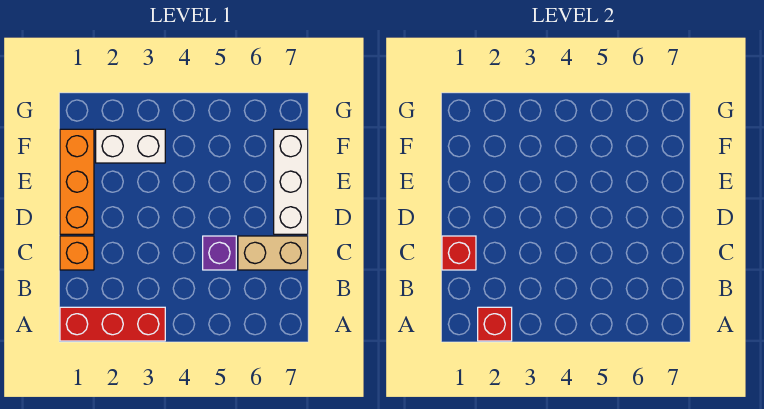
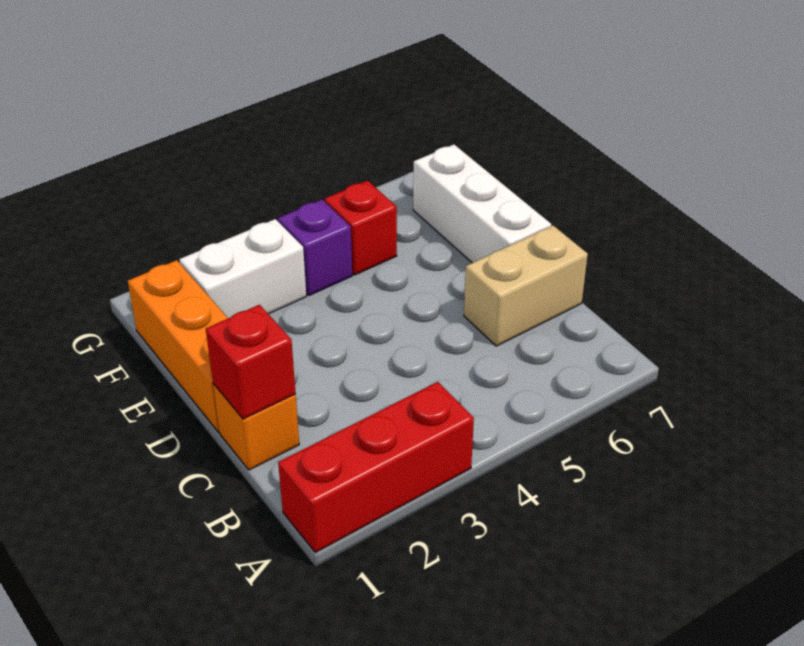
red 1x1 brick [478,307,512,341] -> red 1x1 brick moved to [325,181,397,275]
purple 1x1 brick [203,236,236,270] -> purple 1x1 brick moved to [278,200,352,295]

